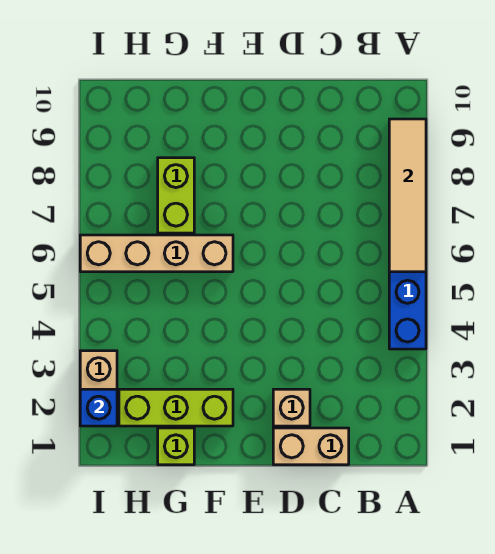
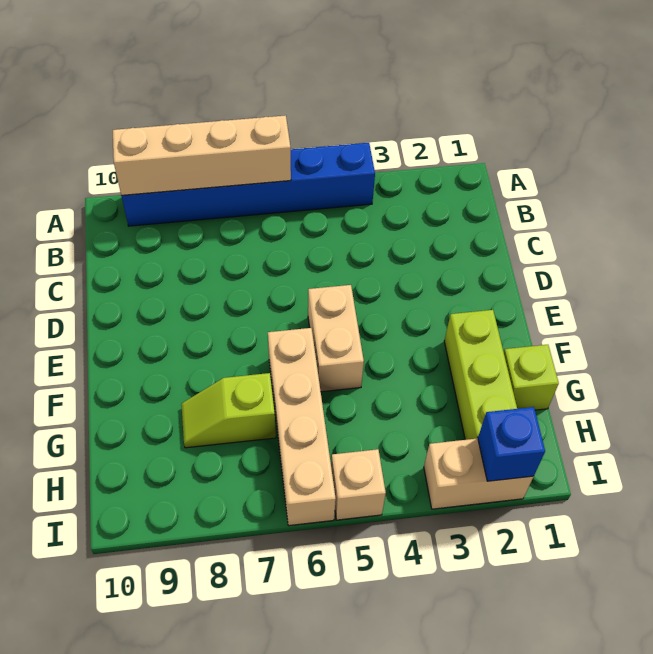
tan 1x4 tile [389,119,426,272] -> tan 1x4 brick [113,115,291,195]
tan 1x2 brick [273,428,349,465] -> tan 1x2 brick moved to [308,285,364,392]
tan 1x1 brick [273,389,310,426] -> tan 1x1 brick moved to [331,449,386,520]
lime 1x2 brick [158,158,194,233] -> lime 1x2 slope [181,373,276,448]

